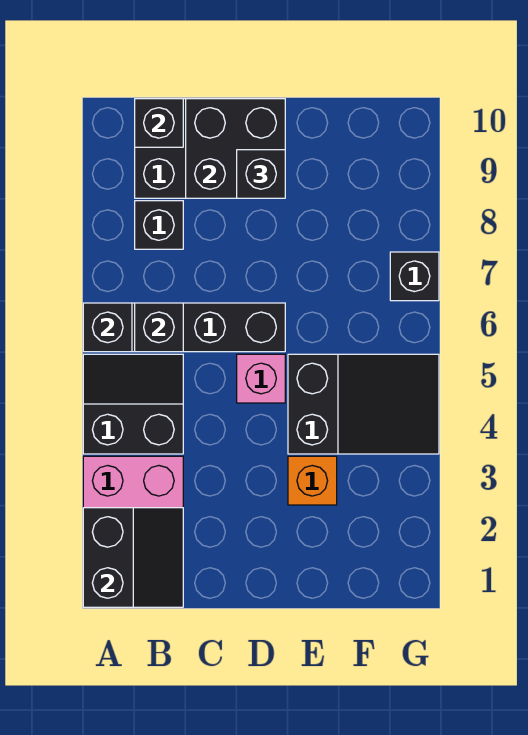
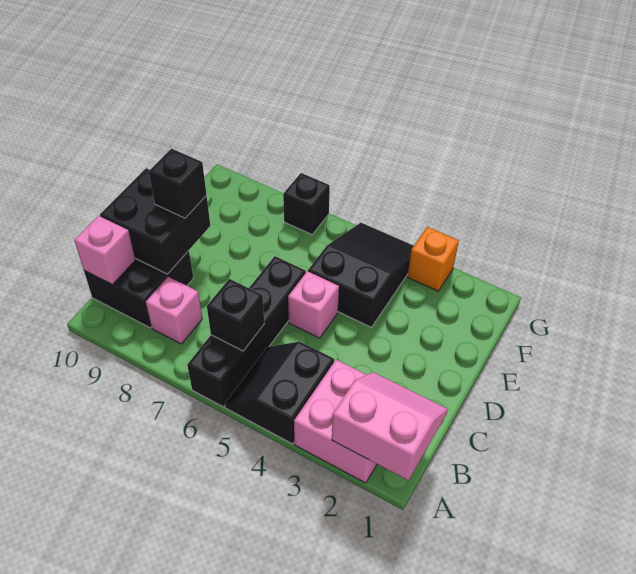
black 2x2 slope [83,508,183,607] -> pink 2x2 slope [332,372,448,480]
black 1x1 brick [83,303,132,352] -> none
black 1x1 brick [135,201,183,249] -> pink 1x1 brick [146,277,202,344]
black 1x1 brick [135,99,183,147] -> pink 1x1 brick [74,216,135,285]
orange 1x1 brick [288,456,337,505] -> orange 1x1 brick moved to [408,227,459,291]

